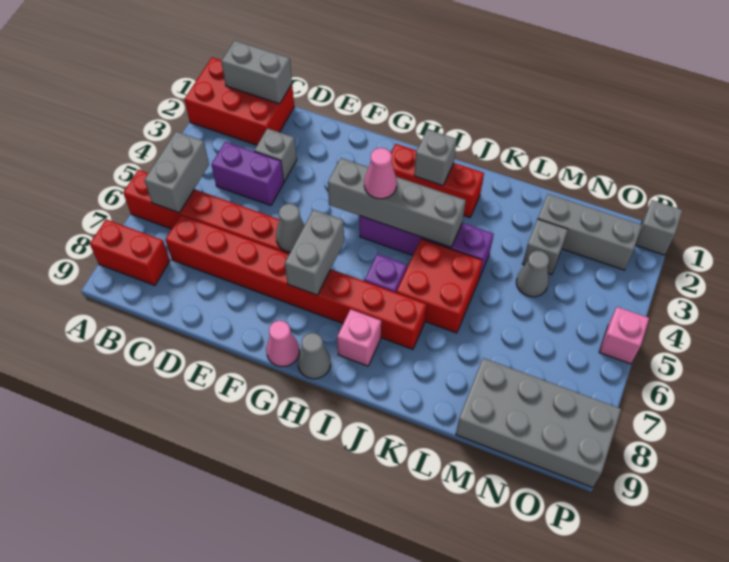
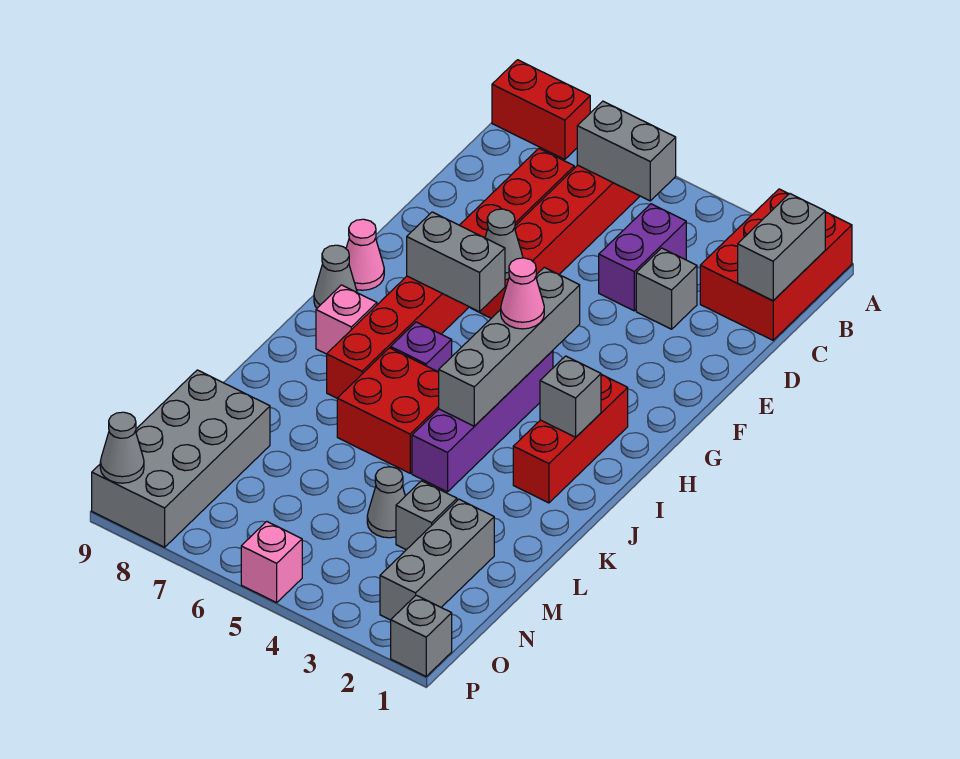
red 1x2 brick [90,219,170,285] -> red 1x2 brick turned to [492,60,590,159]
none -> grey 1x1 cone [100,412,144,483]

